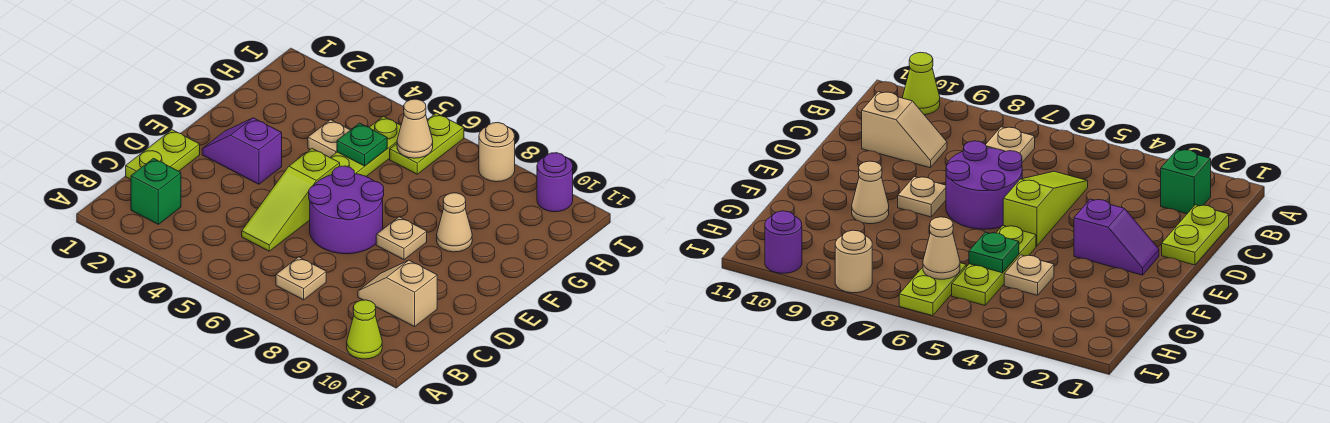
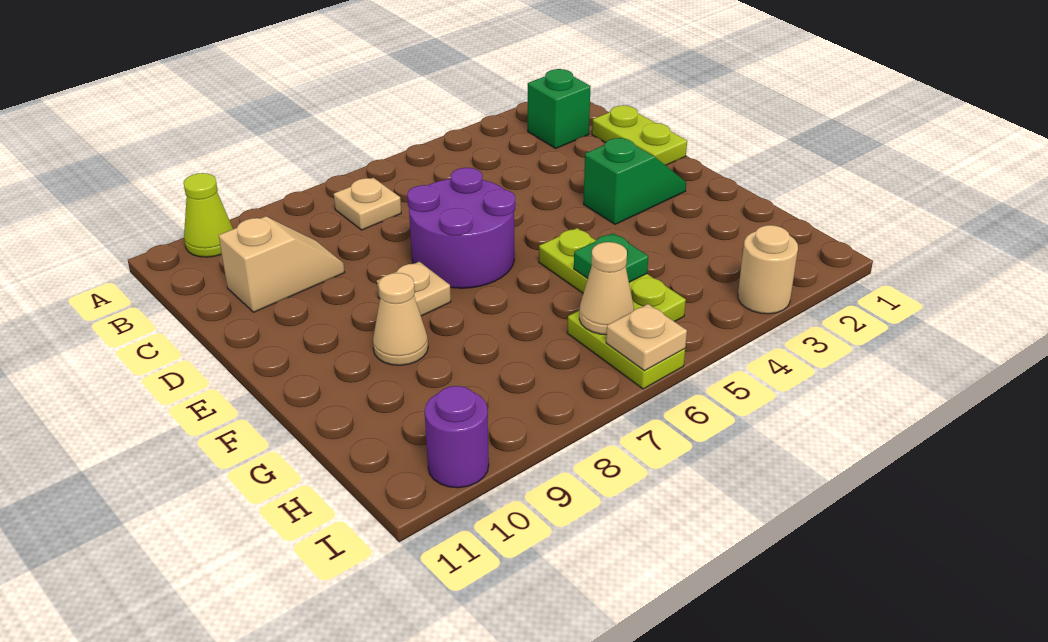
lime 1x3 slope [242,149,340,251] -> none
purple 1x2 slope [202,118,282,184] -> green 1x2 slope [583,138,686,224]
tan 1x1 plate [308,120,350,157] -> tan 1x1 plate moved to [606,304,687,371]
tan 1x1 round brick [479,123,515,182] -> tan 1x1 round brick moved to [738,225,798,314]

